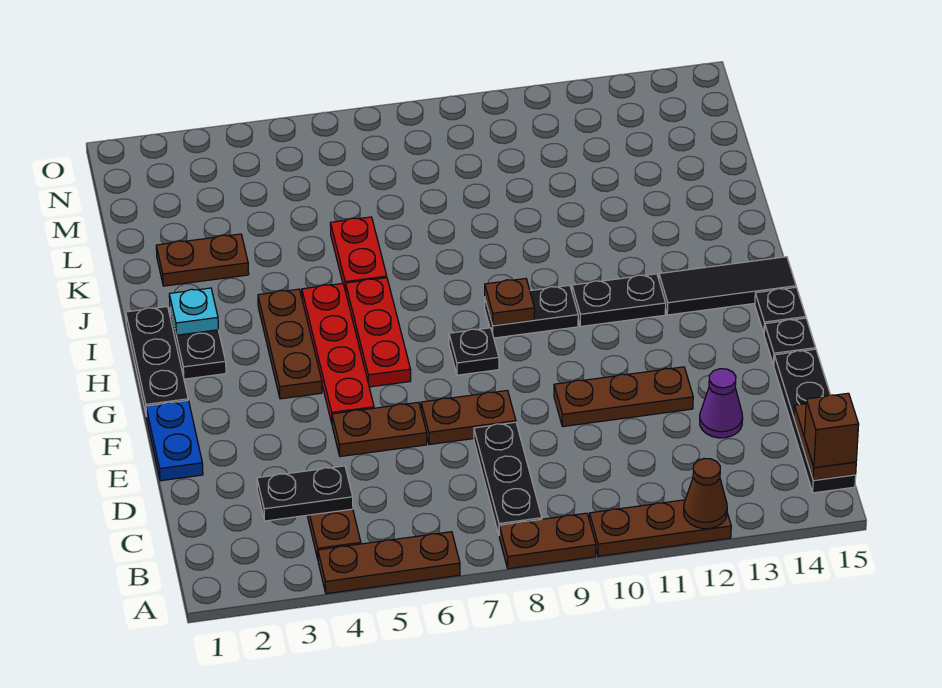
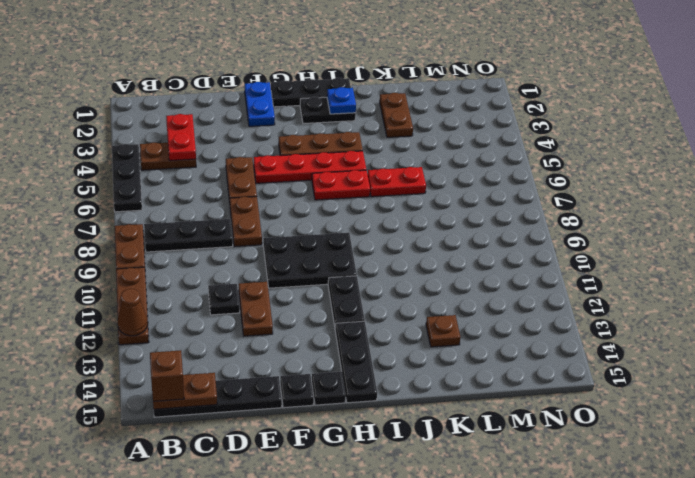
brown 1x3 plate [318,532,460,594] -> black 1x3 plate [112,144,142,212]
black 1x2 plate [257,466,353,521] -> red 1x2 plate [166,114,196,161]
purple 1x1 cone [700,369,743,438] -> none
blue 1x2 plate [146,400,203,481] -> blue 1x2 plate turned to [245,82,275,126]
brown 1x3 plate [554,367,693,427] -> brown 1x2 plate [239,282,273,336]
red 1x3 plate [346,278,411,387] -> red 1x2 plate [312,170,370,200]
black 1x1 plate [449,328,499,375] -> black 1x1 plate moved to [208,284,240,315]
black 1x2 plate [485,285,578,338] -> black 2x3 plate [263,233,357,288]
brown 1x1 plate [485,279,535,325] -> brown 1x1 plate moved to [426,315,461,347]
black 1x3 tile [659,257,796,315] -> black 1x3 plate [335,321,377,403]
cyan 1x1 plate [169,288,218,335] -> blue 1x1 plate [327,87,356,114]

